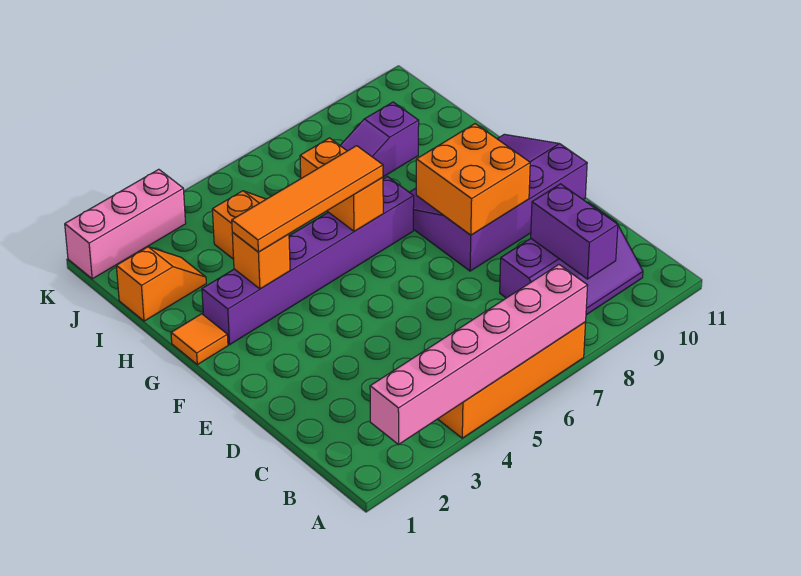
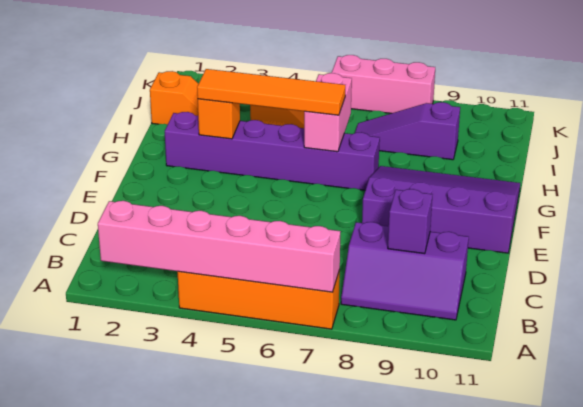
purple 1x2 brick [531,184,618,279] -> purple 1x1 brick [388,189,432,254]
orange 2x2 brick [416,124,530,235] -> none
orange 1x1 tile [171,314,228,365] -> none
orange 1x2 brick [300,138,383,231] -> pink 1x2 brick [304,73,352,152]
pink 1x3 brick [65,169,186,279] -> pink 1x3 brick moved to [332,55,435,113]

